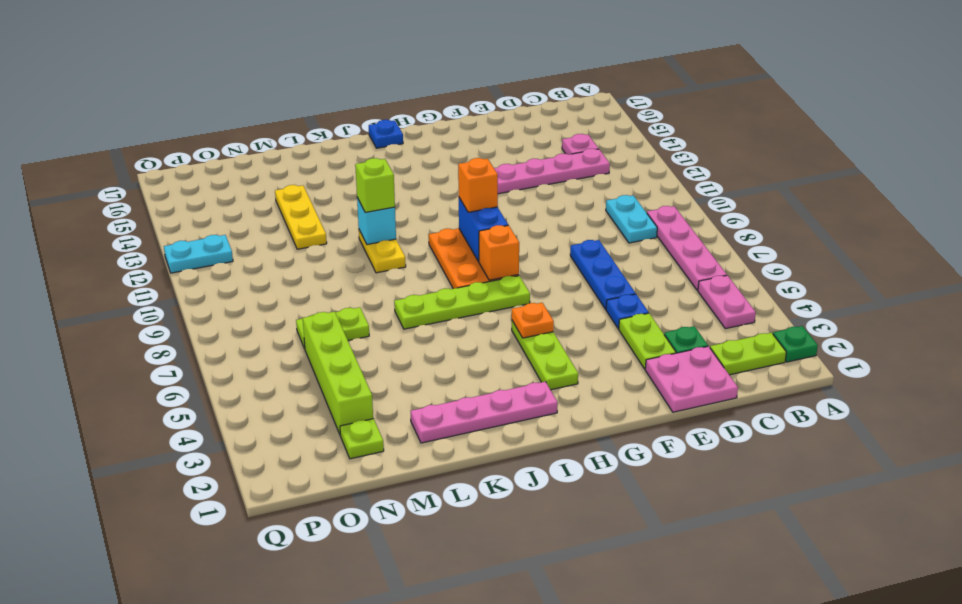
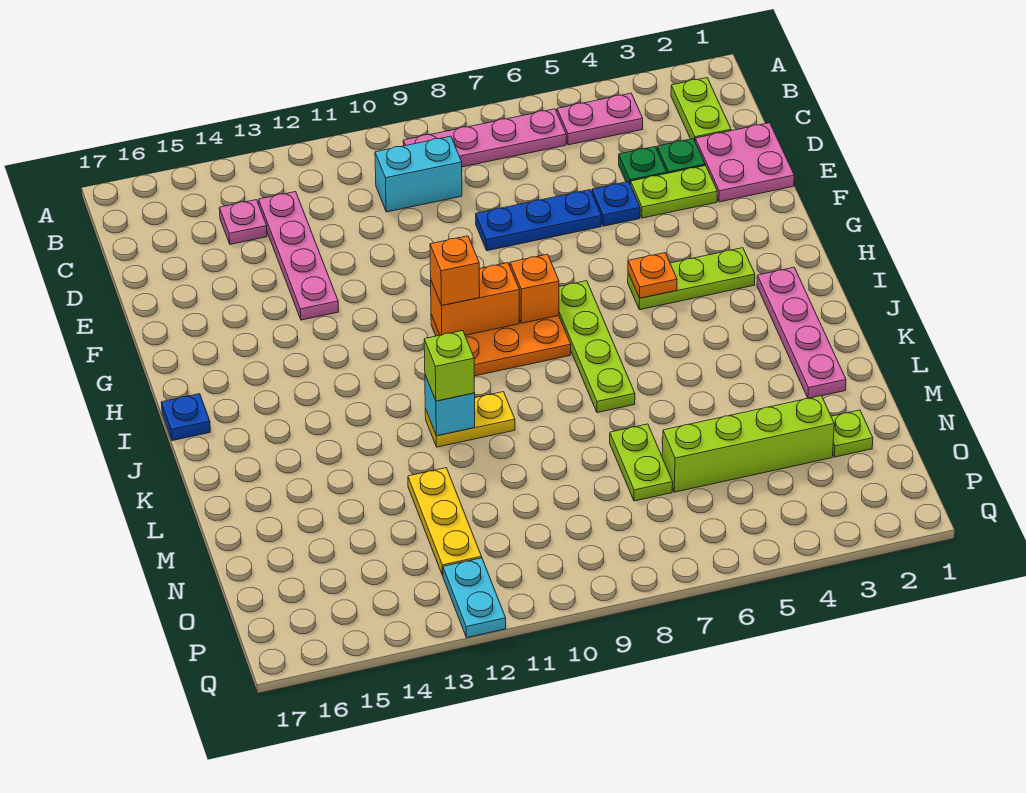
green 1x1 plate [773,326,818,362] -> green 1x1 plate moved to [619,147,667,185]
cyan 1x2 plate [606,195,657,243] -> cyan 1x2 brick [375,136,462,212]
blue 1x2 brick [459,198,508,262] -> orange 1x2 brick [431,263,519,335]
yellow 1x3 plate [275,185,327,249] -> yellow 1x3 plate turned to [408,468,482,576]

